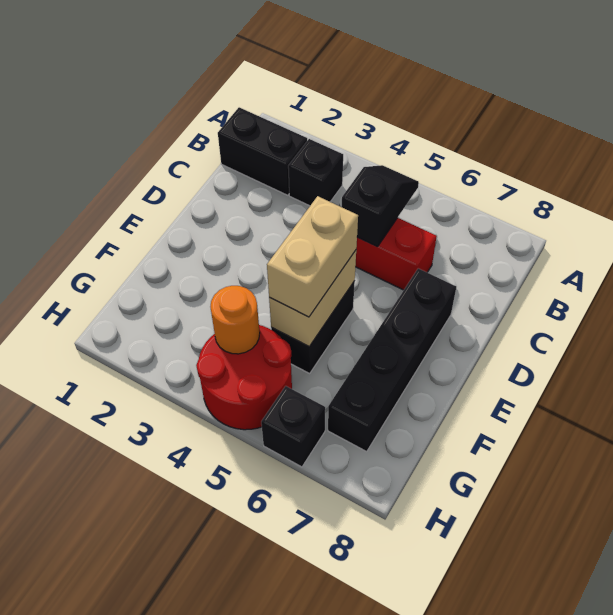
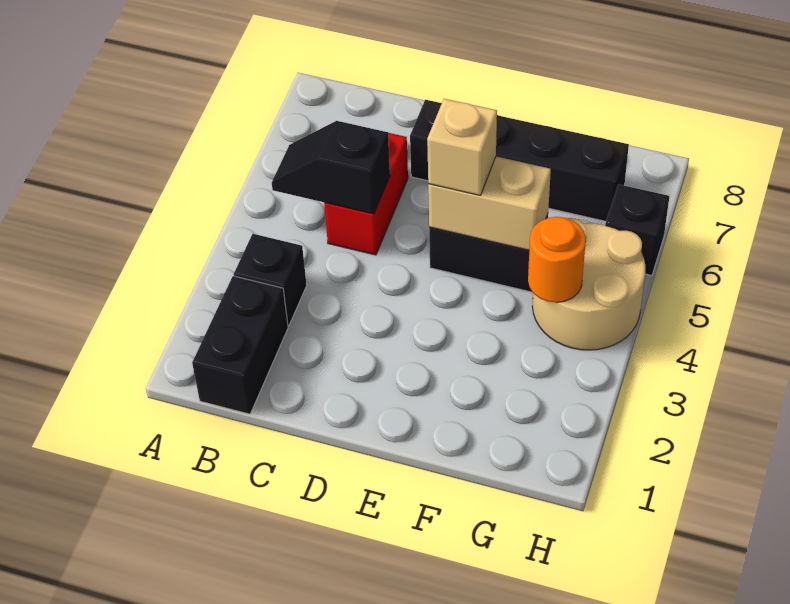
tan 1x2 brick [267,196,358,317] -> tan 1x1 brick [427,99,497,196]
red 2x2 round brick [196,325,292,430] -> tan 2x2 round brick [532,218,645,350]

